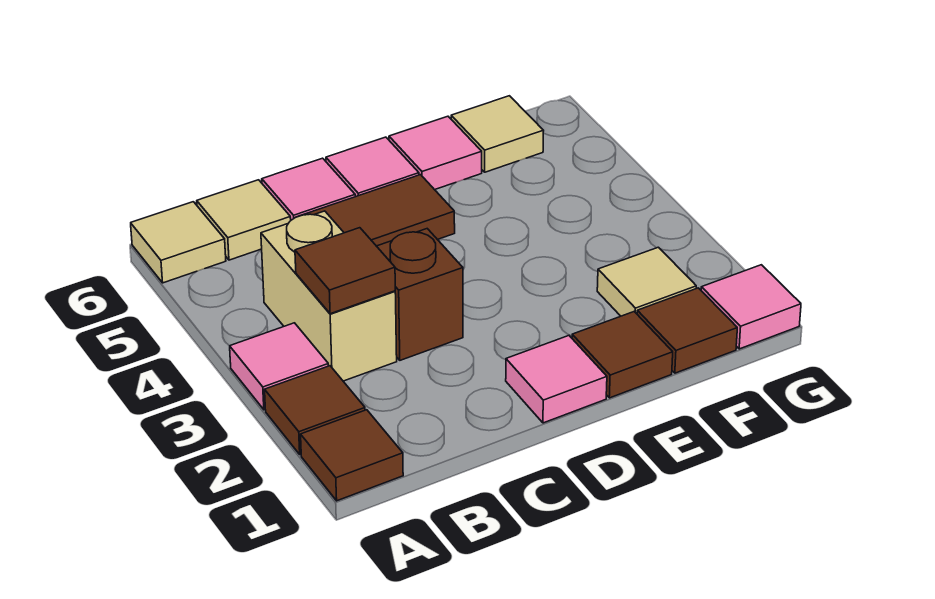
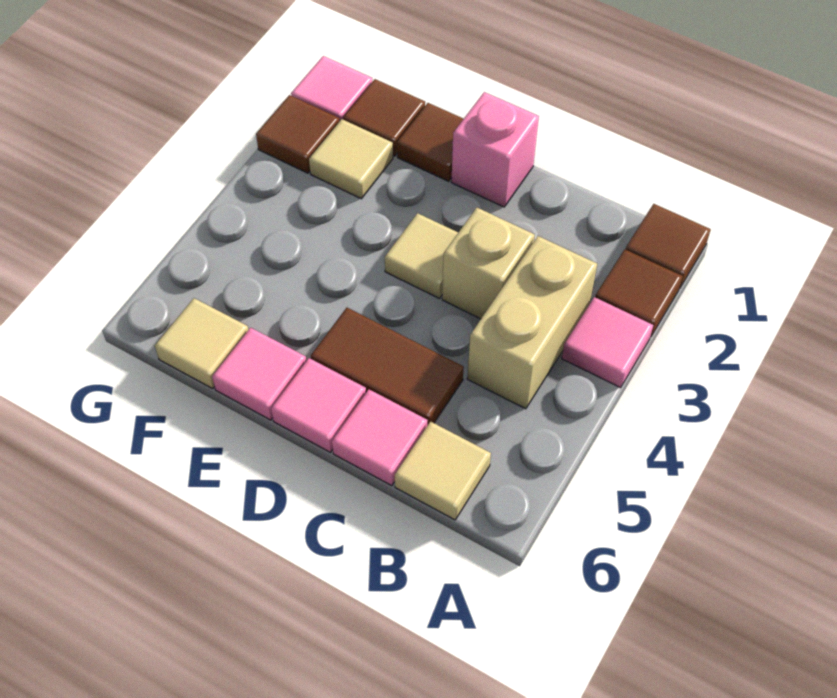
tan 1x1 tile [131,202,226,283] -> tan 1x1 tile moved to [385,213,458,299]
brown 1x1 tile [295,228,395,314] -> brown 1x1 tile moved to [256,95,339,173]
brown 1x1 brick [377,229,463,360] -> tan 1x1 brick [442,208,535,319]
pink 1x1 tile [506,336,607,423] -> pink 1x1 brick [451,92,539,207]

